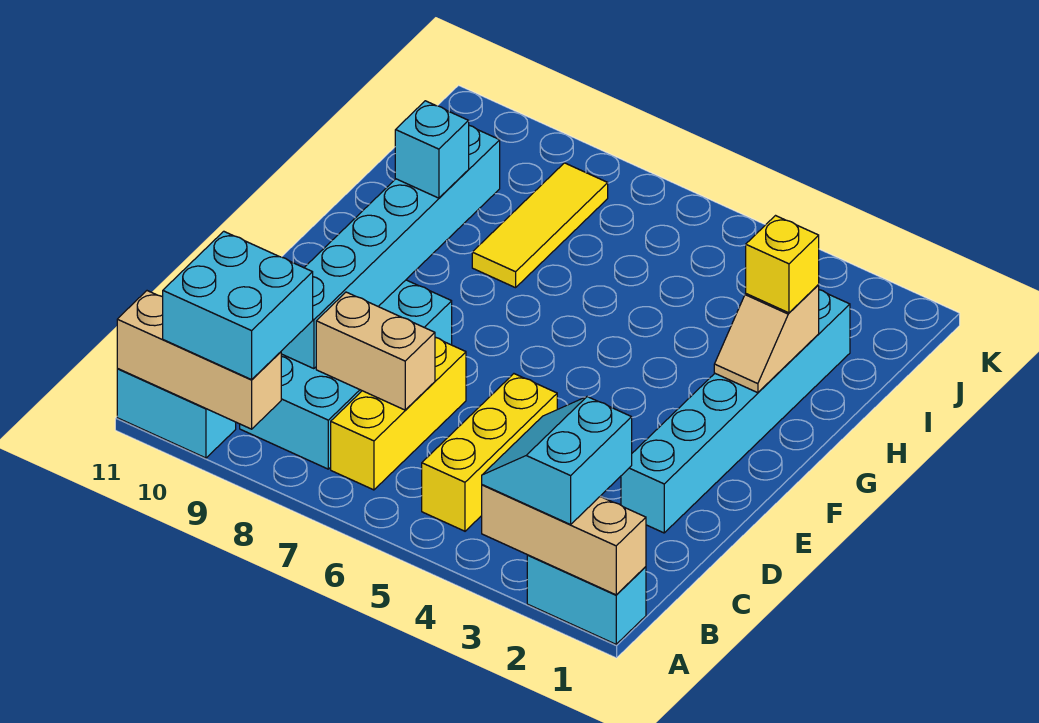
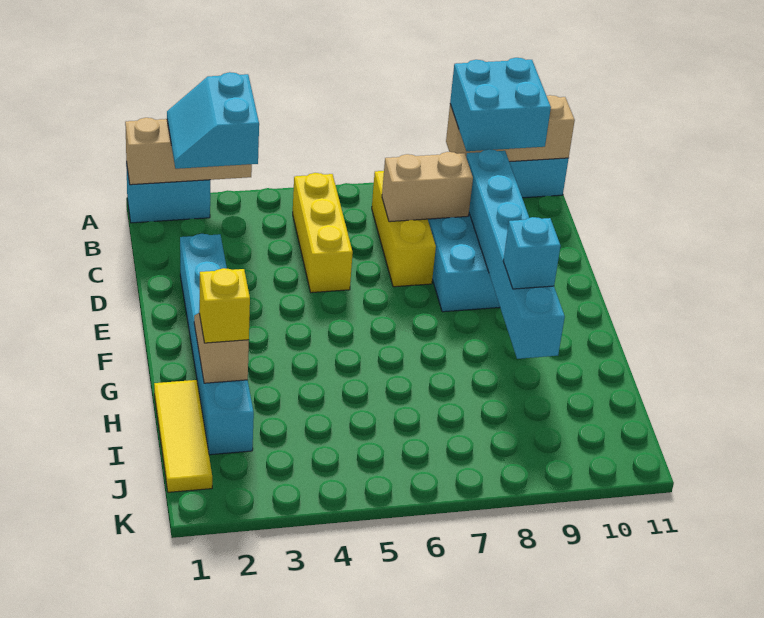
cyan 2x2 slope [482,397,632,525] -> cyan 2x2 slope turned to [167,72,259,169]
yellow 1x3 tile [472,163,608,288] -> yellow 1x3 tile moved to [154,380,212,492]

